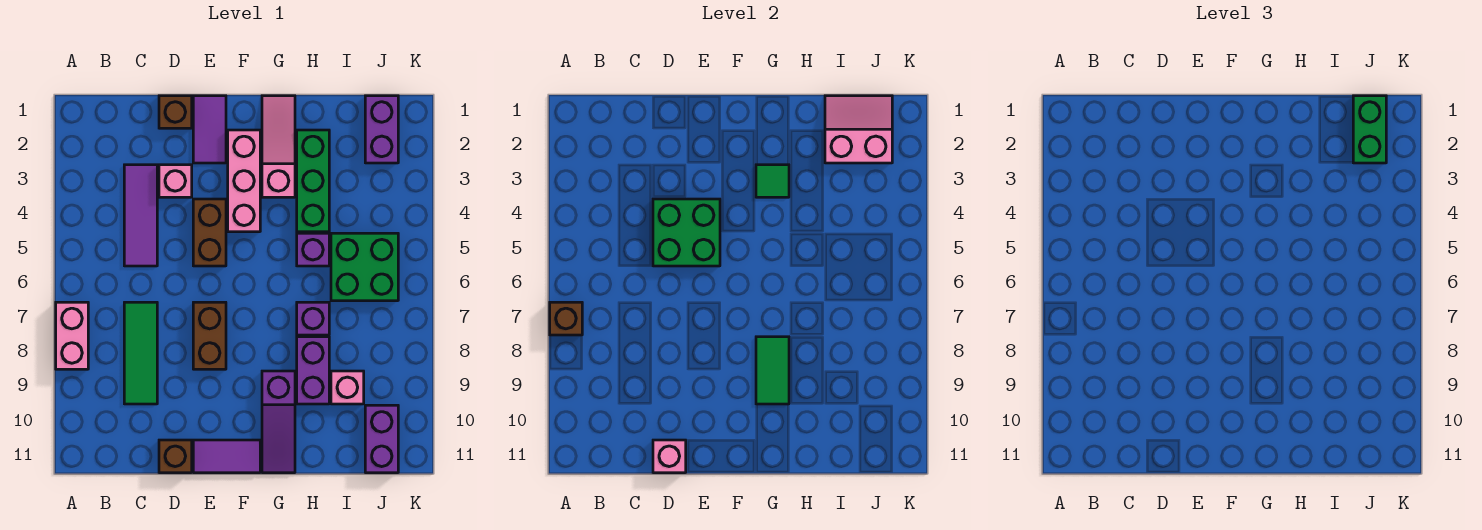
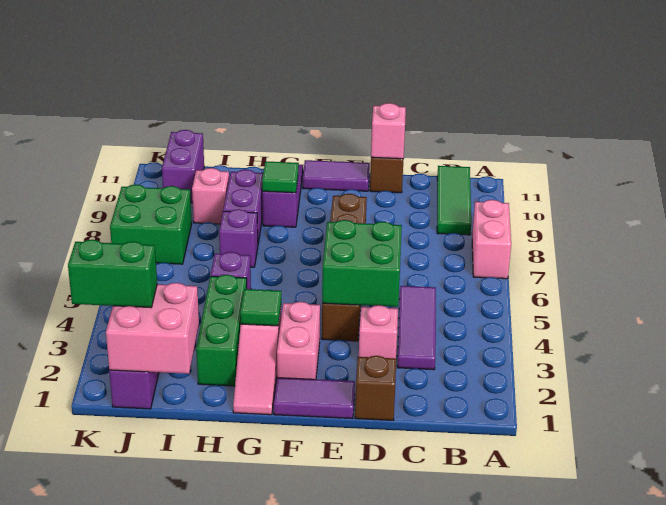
brown 1x1 brick [550,302,582,335] -> none
green 1x3 tile [124,302,157,404] -> green 1x3 tile moved to [437,166,471,235]
purple 1x2 tile [193,96,226,163] -> purple 1x2 tile turned to [274,378,355,419]
pink 1x3 brick [228,130,260,232] -> pink 1x2 brick [277,302,320,379]
green 1x2 tile [756,337,789,404] -> green 1x1 tile [262,161,298,193]
pink 2x2 slope [825,96,892,163] -> pink 2x2 brick [106,283,199,374]
green 2x2 brick [331,233,398,301] -> green 2x2 brick moved to [110,185,192,264]
green 1x2 brick [1353,96,1386,163] -> green 1x2 brick turned to [68,240,157,308]

